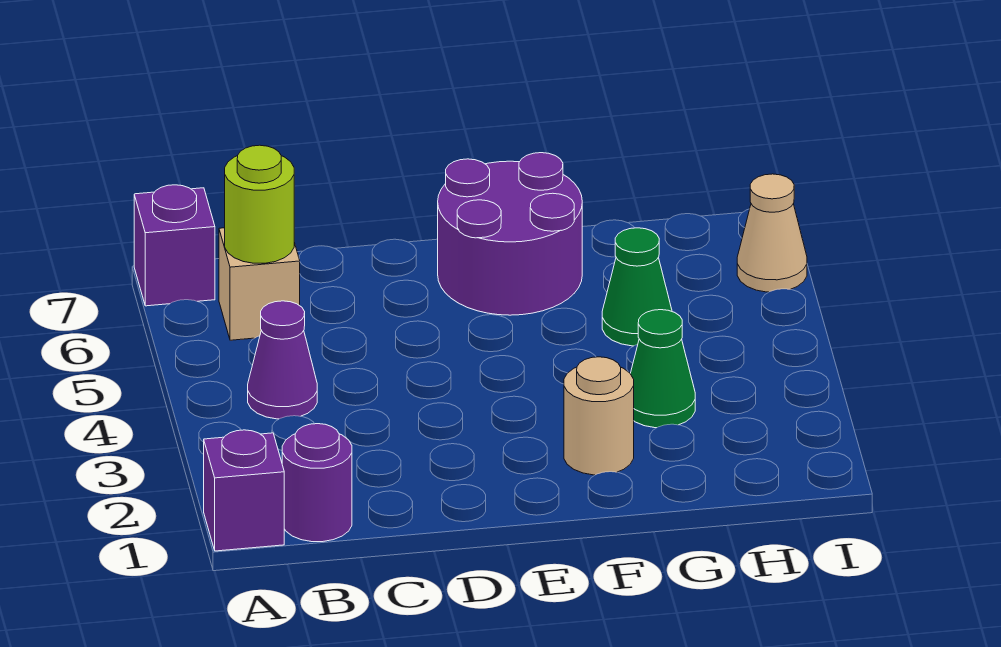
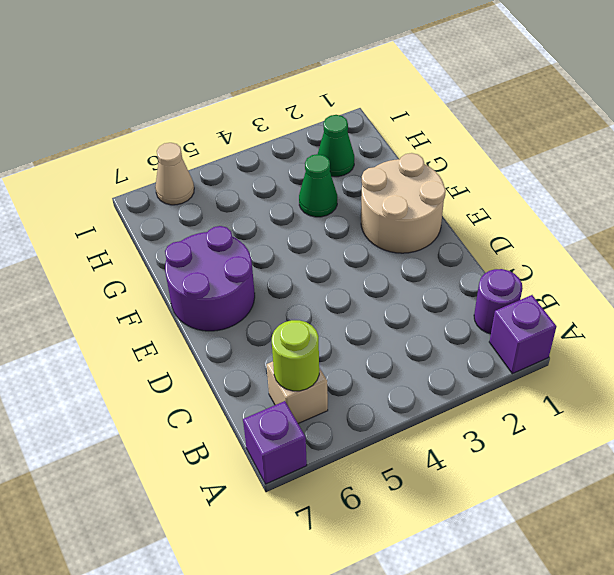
purple 1x1 cone [248,301,317,419] -> none
tan 1x1 round brick [564,357,634,475] -> tan 2x2 round brick [361,153,446,253]
green 1x1 cone [602,228,672,346] -> green 1x1 cone moved to [318,115,354,177]

